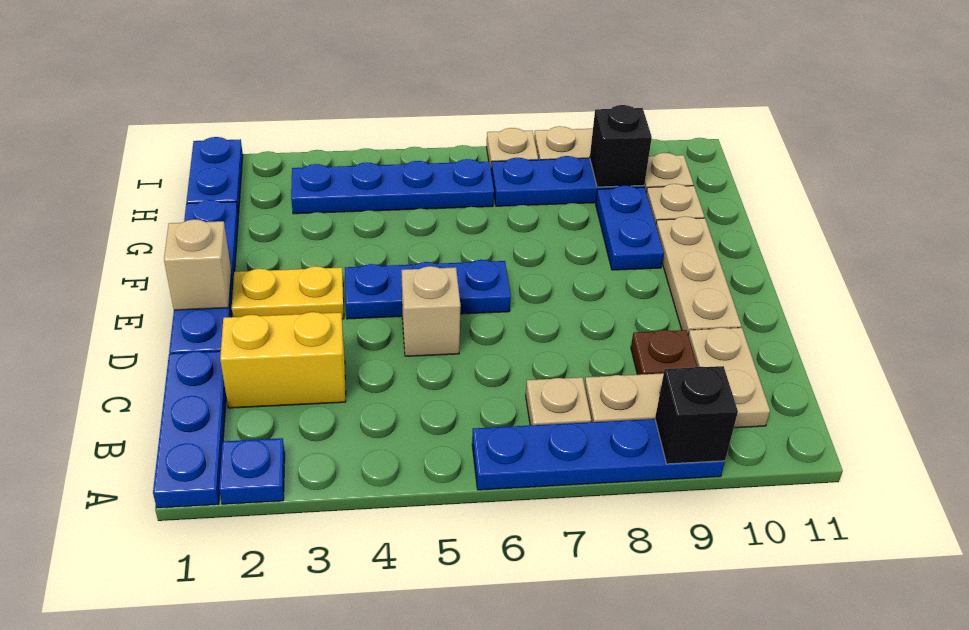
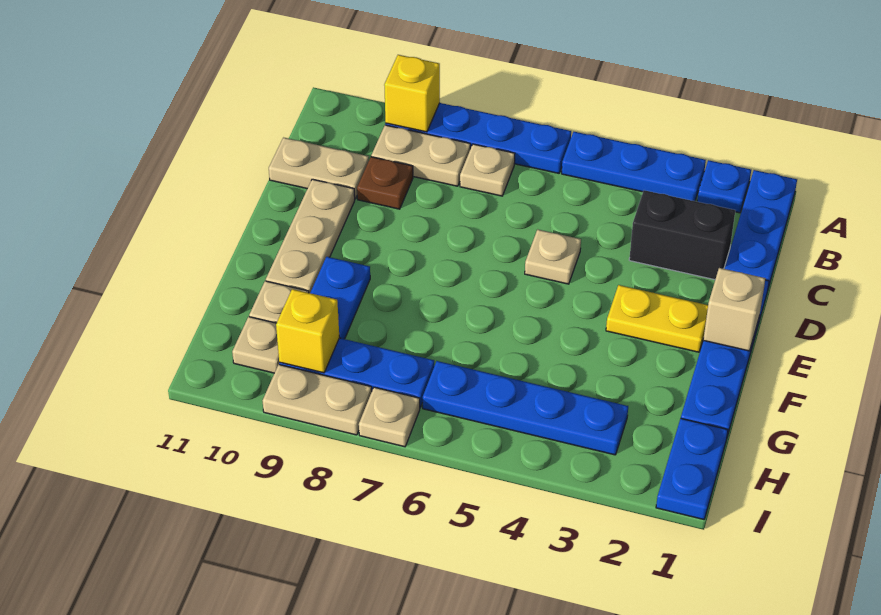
black 1x1 brick [655,366,738,464] -> yellow 1x1 brick [384,55,440,132]
tan 1x2 plate [688,327,770,428] -> tan 1x2 plate turned to [269,138,369,199]
yellow 1x2 brick [220,312,346,408] -> black 1x2 brick [629,190,735,280]
tan 1x1 brick [401,266,461,356] -> tan 1x1 plate [525,229,581,284]
blue 1x3 plate [345,260,511,319] -> blue 1x3 plate moved to [562,132,706,201]
black 1x1 brick [590,105,652,187] -> yellow 1x1 brick [276,289,339,373]

